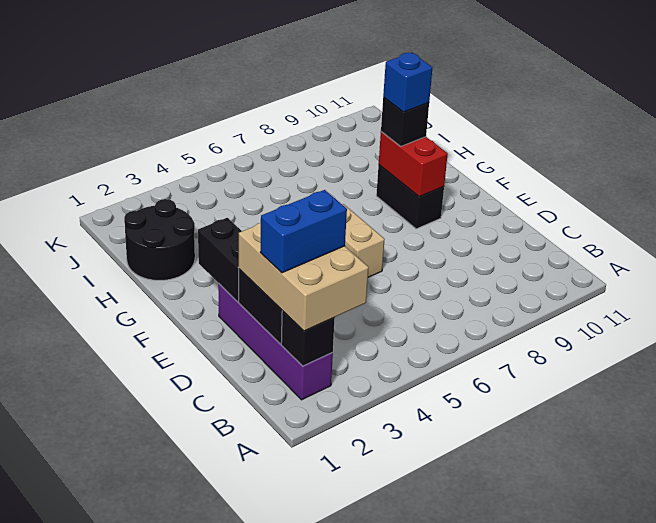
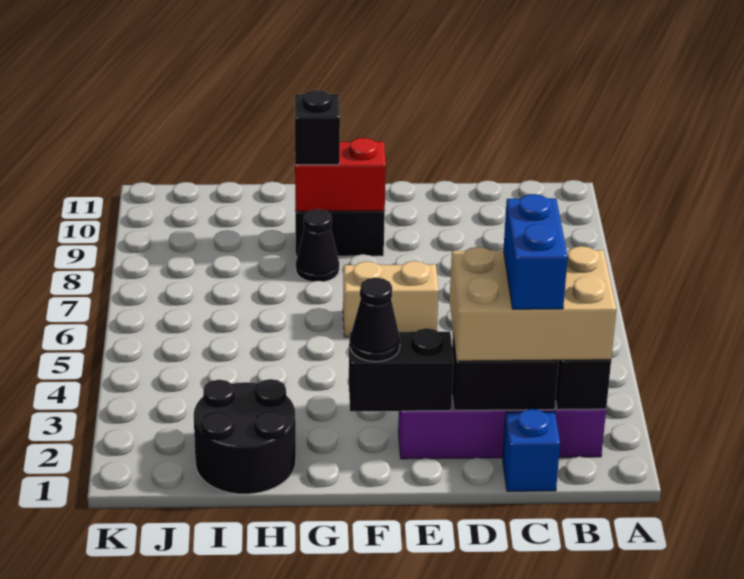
none -> black 1x1 cone [350,278,400,362]
none -> black 1x1 cone [296,209,339,282]
blue 1x1 brick [383,53,432,112] -> blue 1x1 brick moved to [503,409,560,491]

